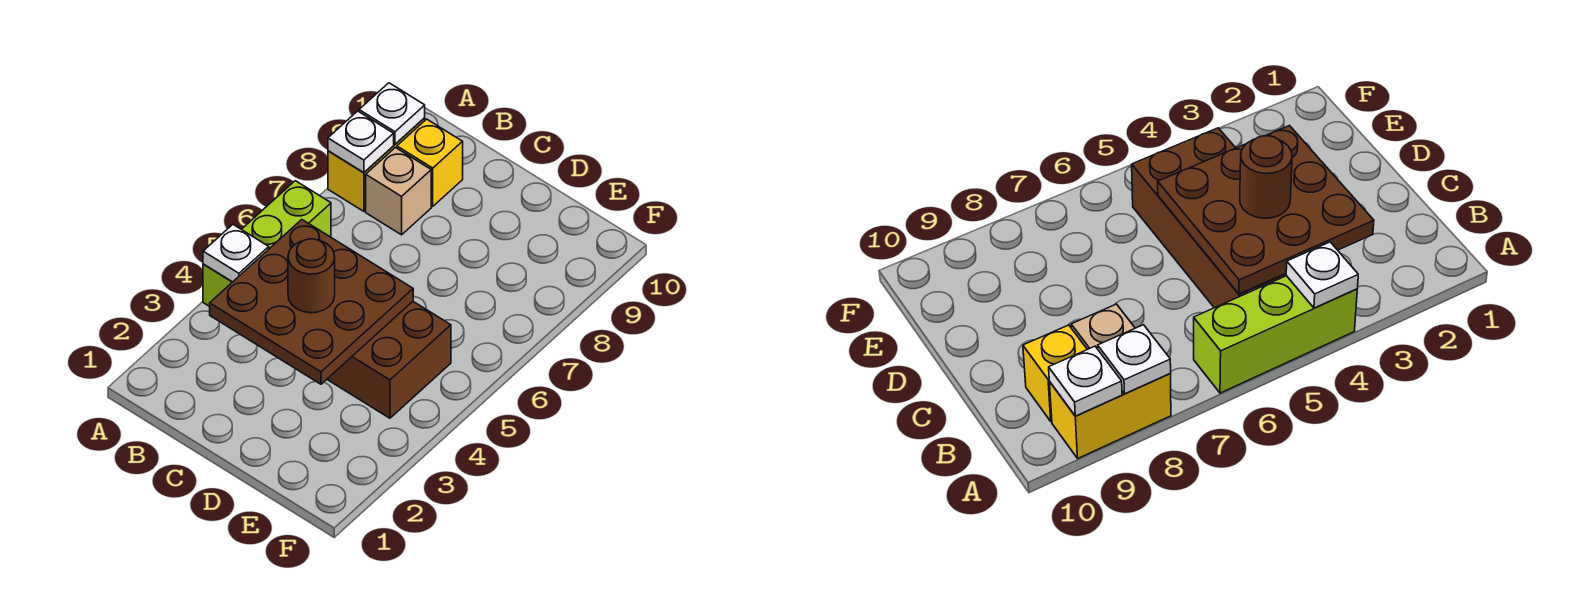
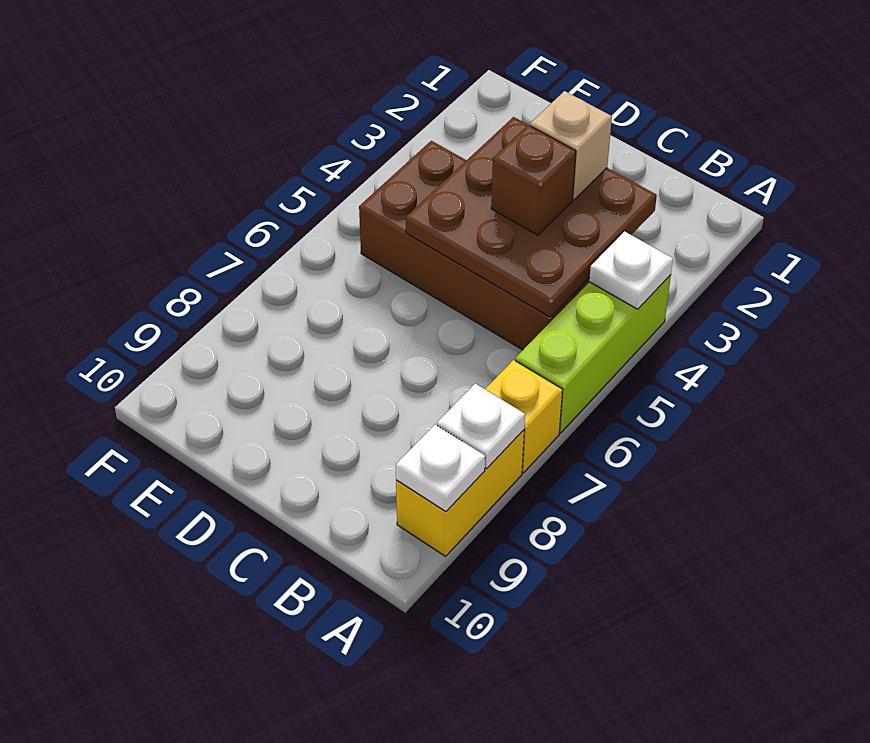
tan 1x1 brick [366,148,431,235] -> tan 1x1 brick moved to [530,91,612,200]
yellow 1x1 brick [397,119,463,206] -> yellow 1x1 brick moved to [485,360,563,473]
brown 1x1 round brick [288,239,335,313] -> brown 1x1 brick [491,125,576,235]

